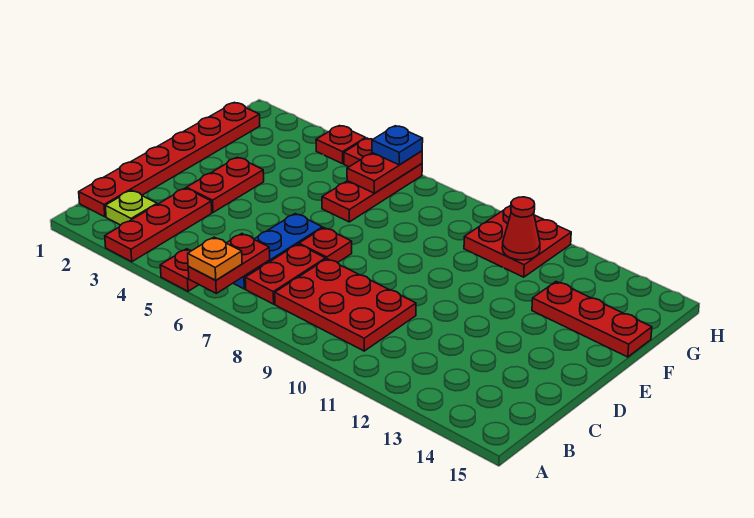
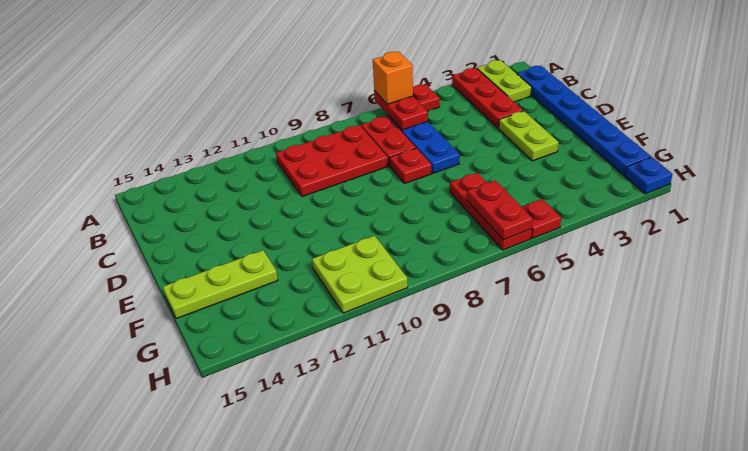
orange 1x1 plate [188,237,242,280] -> orange 1x1 brick [373,52,413,104]
red 1x6 plate [79,102,260,217] -> blue 1x6 plate [517,66,651,176]
lime 1x1 plate [105,190,157,225] -> lime 1x2 plate [477,60,532,102]
red 1x2 plate [186,157,264,212] -> lime 1x2 plate [499,111,559,161]
red 1x3 plate [532,282,652,357] -> lime 1x3 plate [163,250,278,319]
red 2x2 plate [464,205,571,277] -> lime 2x2 plate [312,236,408,313]
red 1x1 cone [502,197,540,260] -> none
red 1x1 plate [316,126,366,164] -> none
blue 1x1 plate [372,126,423,165] -> blue 1x1 plate moved to [625,157,672,194]

